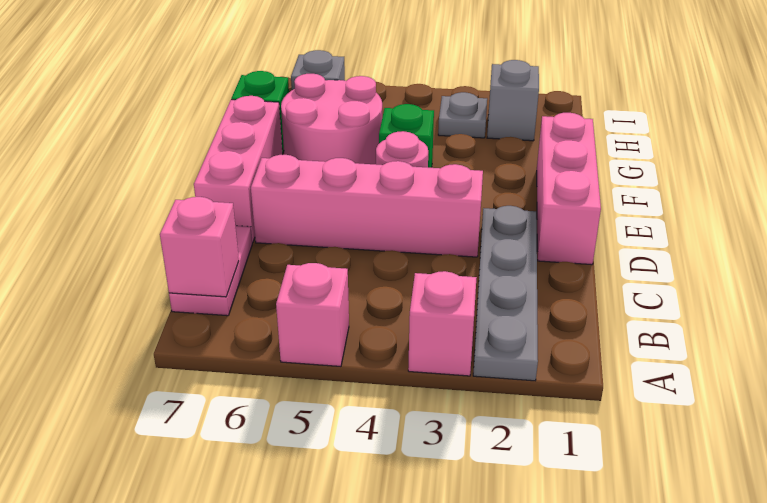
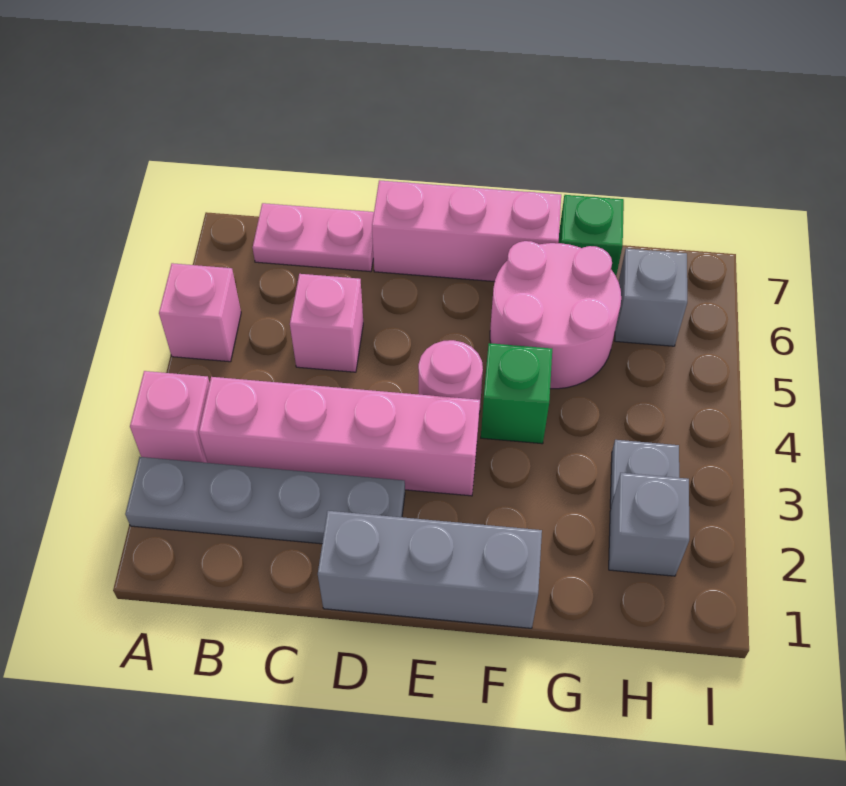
pink 1x1 brick [160,197,239,297] -> pink 1x1 brick moved to [290,274,363,372]
pink 1x3 brick [537,113,601,265] -> grey 1x3 brick [318,511,542,628]
pink 1x4 brick [251,155,483,257] -> pink 1x4 brick turned to [199,377,480,496]

